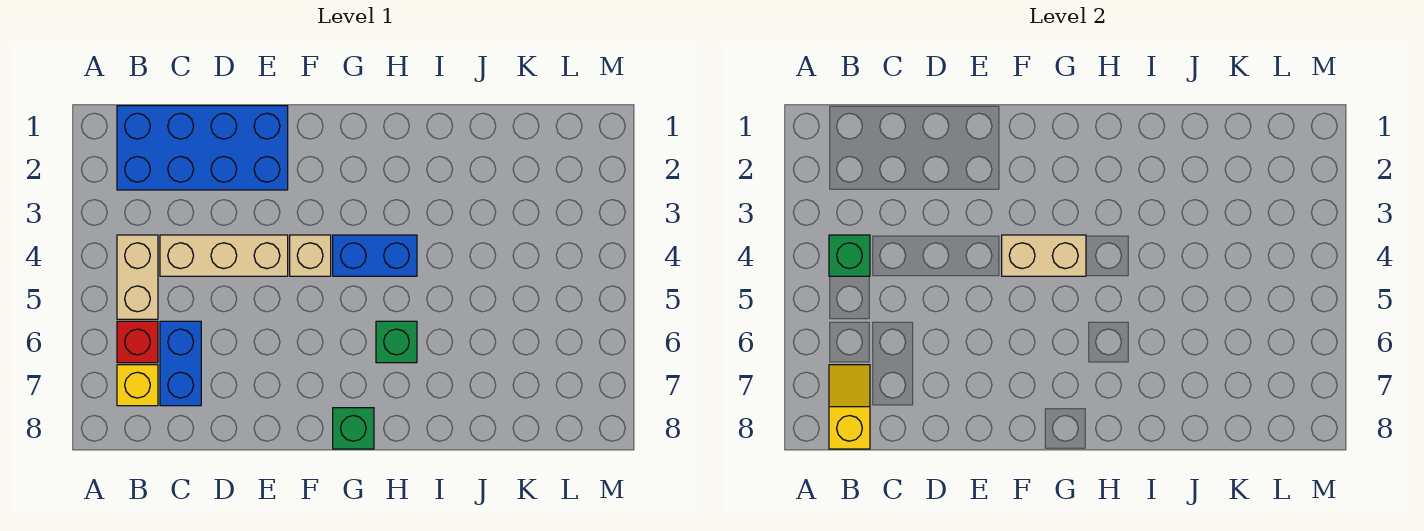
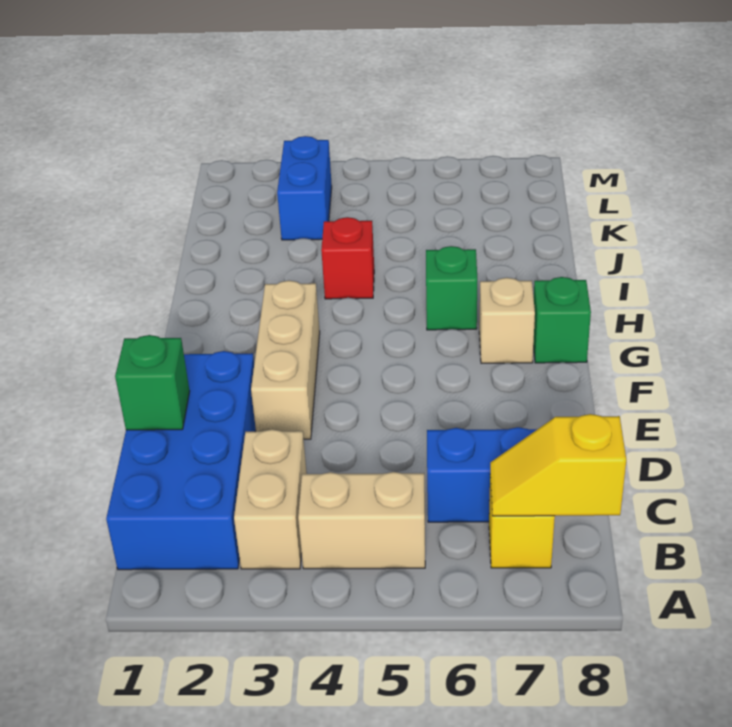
green 1x1 brick [829,235,870,276] -> green 1x1 brick moved to [115,335,190,430]
red 1x1 brick [117,321,158,363] -> red 1x1 brick moved to [321,217,374,299]
tan 1x3 brick [160,235,288,276] -> tan 1x3 brick moved to [251,281,320,439]
tan 1x1 brick [290,235,331,276] -> tan 1x1 brick moved to [479,278,535,363]
tan 1x2 brick [1002,235,1086,276] -> tan 1x2 brick moved to [234,429,307,569]
blue 1x2 brick [333,235,417,276] -> blue 1x2 brick moved to [277,136,332,240]

